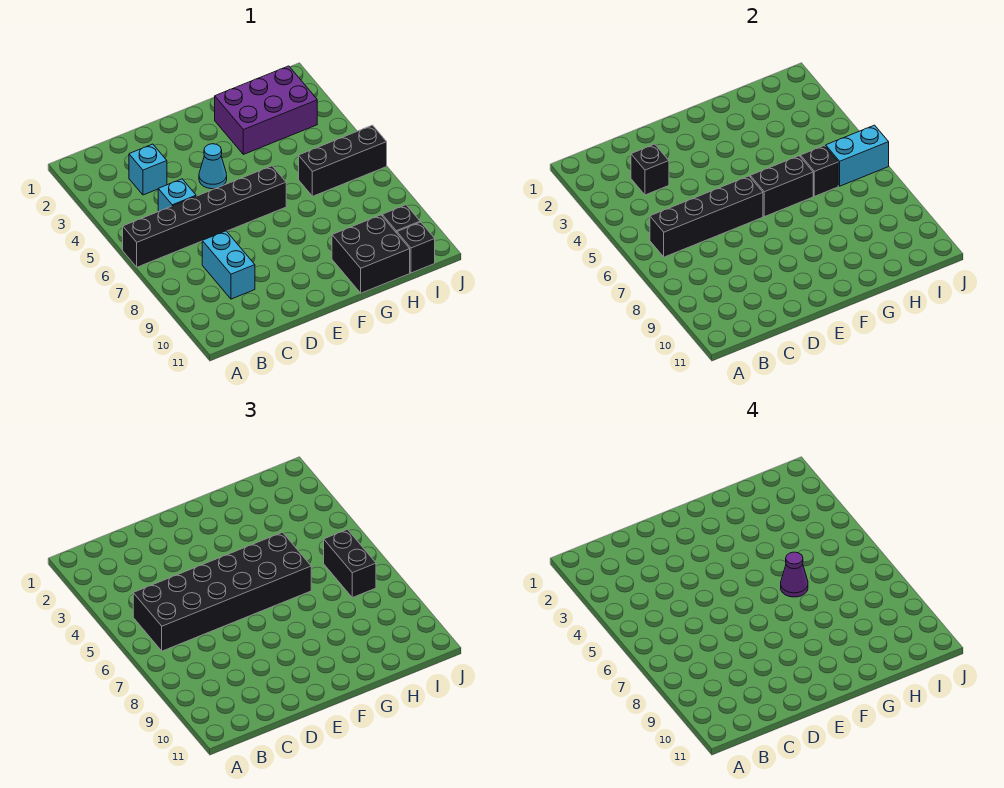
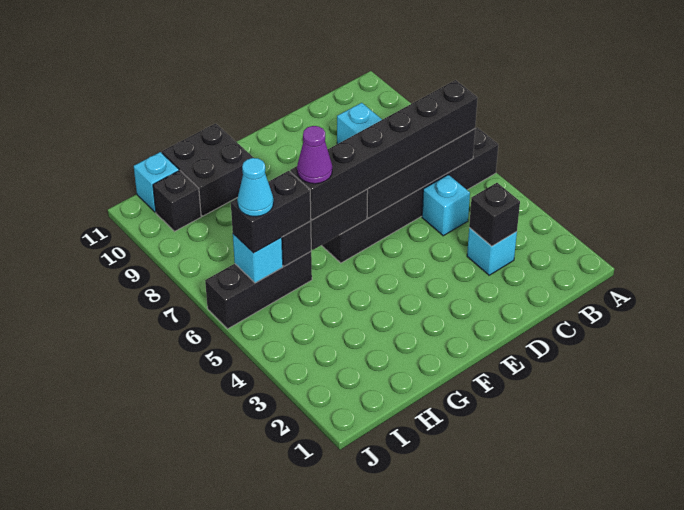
black 2x6 brick [133,532,311,651] -> black 1x6 brick [290,80,478,220]
cyan 1x1 cone [199,144,227,189] -> cyan 1x1 cone moved to [237,158,273,217]
purple 2x3 brick [215,66,317,154] -> none
cyan 1x2 brick [826,125,889,186] -> cyan 1x1 brick [233,234,283,283]
black 1x2 brick [324,529,376,598] -> black 1x2 brick turned to [231,171,311,253]
black 1x1 brick [397,222,435,273] -> cyan 1x1 brick [134,152,179,212]

